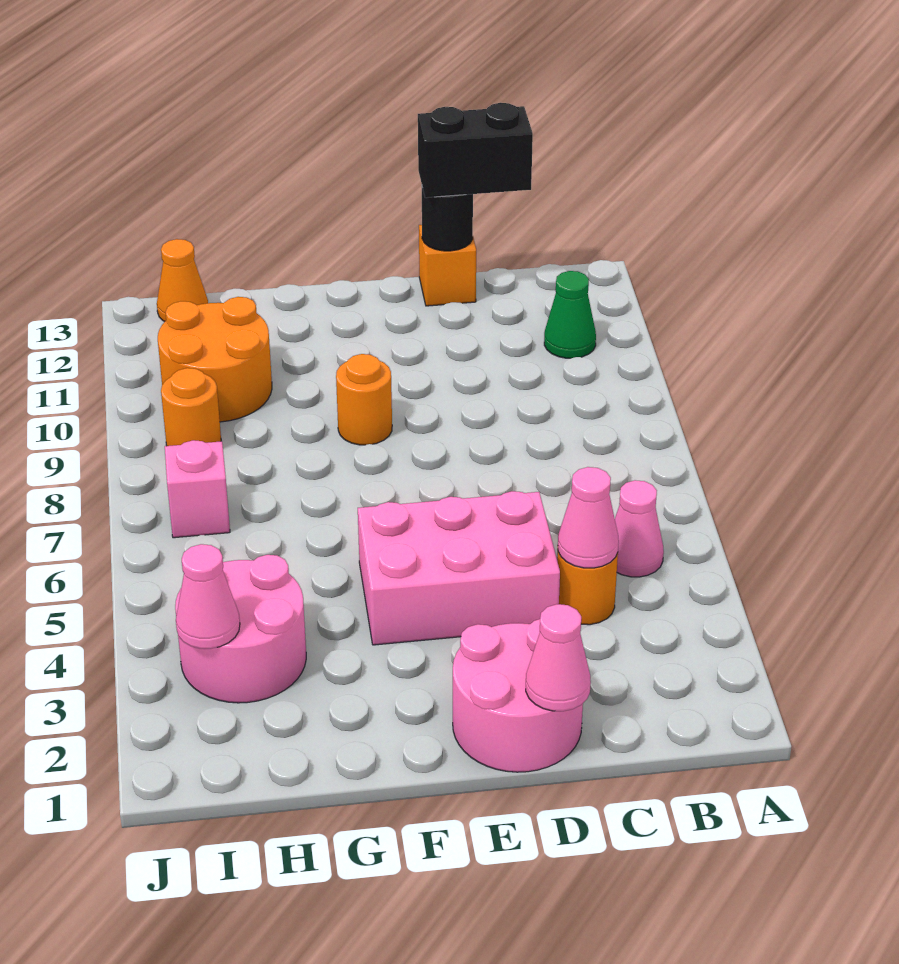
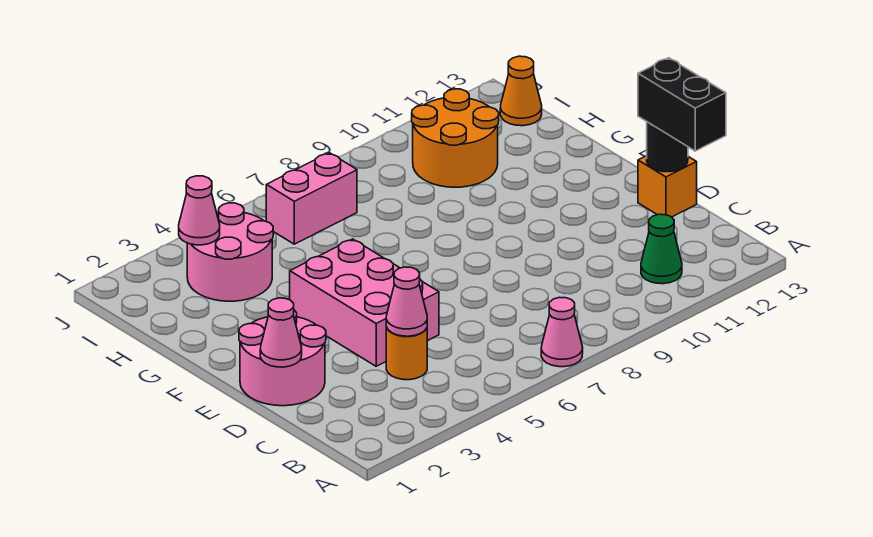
pink 1x1 cone [615,480,664,577] -> pink 1x1 cone moved to [541,297,583,367]
orange 1x1 round brick [336,354,392,445] -> none
pink 1x1 brick [165,440,230,538] -> pink 1x2 brick [266,153,357,244]
orange 1x1 round brick [161,368,221,446] -> none

